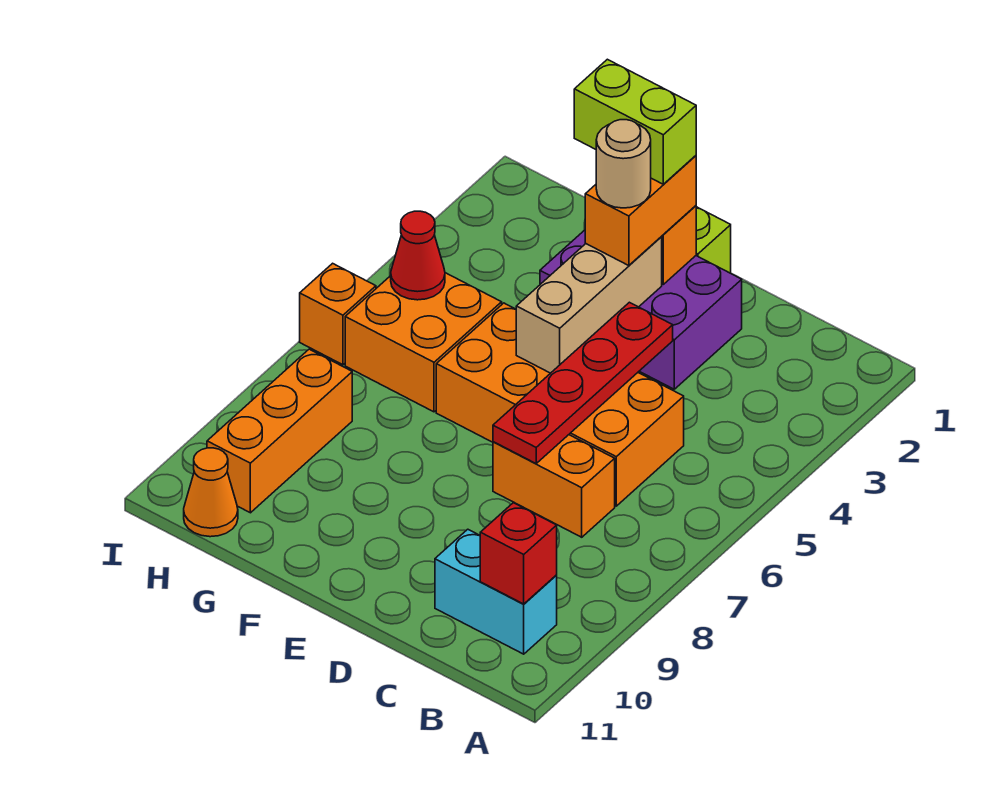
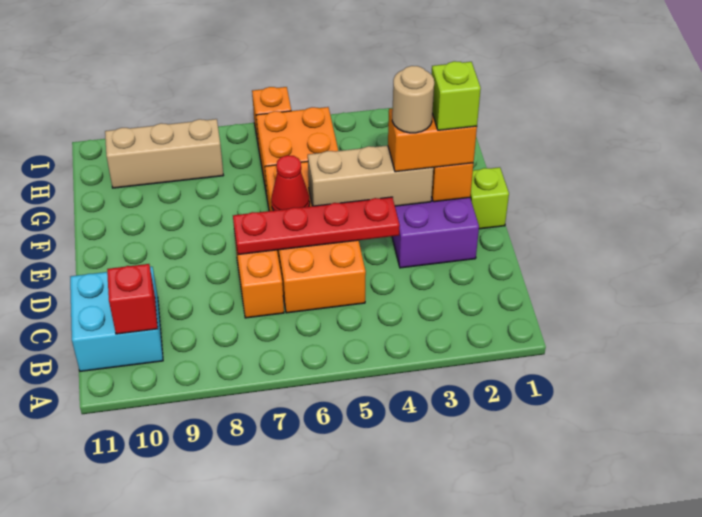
cyan 1x2 brick [435,529,557,654] -> cyan 2x2 brick [70,267,163,371]
lime 1x2 brick [574,59,696,184] -> lime 1x1 brick [431,61,481,130]
red 1x1 cone [391,211,445,300] -> red 1x1 cone moved to [271,155,310,211]
orange 1x3 brick [207,349,352,513] -> tan 1x3 brick [105,119,223,188]
orange 1x1 cone [184,448,238,537] -> none

